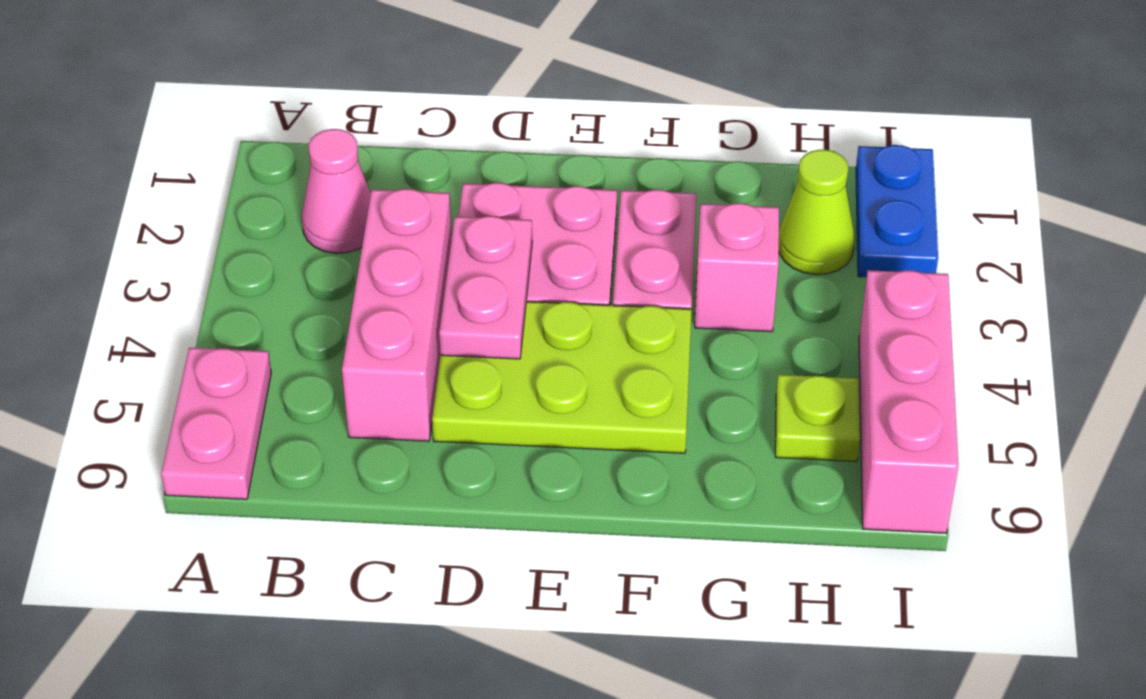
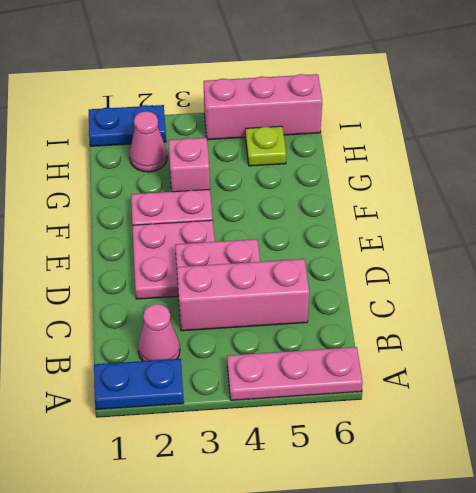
none -> blue 1x2 plate [94,359,184,410]
pink 1x2 plate [161,348,271,499] -> pink 1x3 plate [227,347,363,400]
lime 2x3 plate [432,302,692,453] -> none
lime 1x1 cone [779,150,855,275] -> pink 1x1 cone [130,111,167,172]

